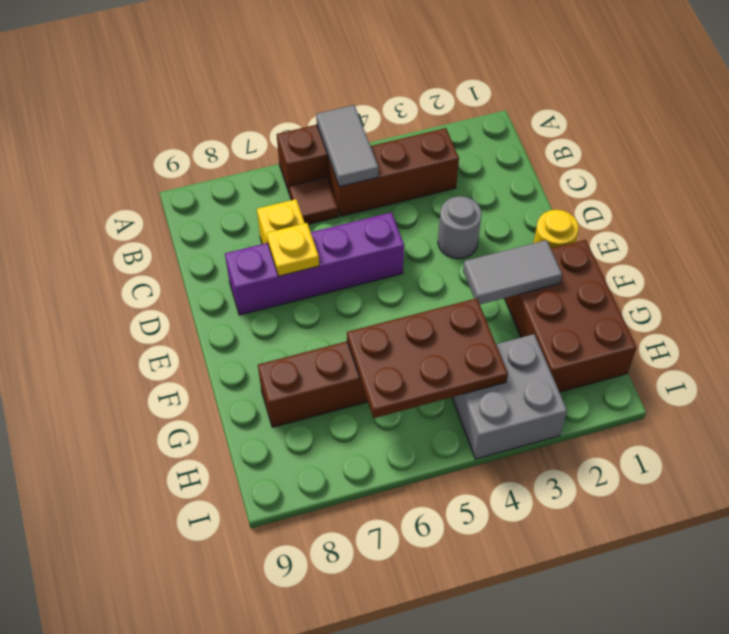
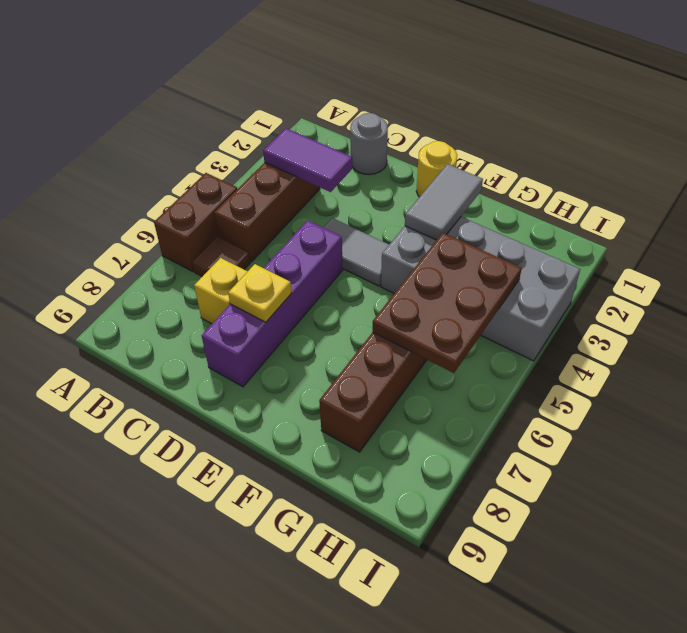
grey 1x2 tile [316,105,378,187] -> grey 1x2 tile moved to [324,218,389,286]
none -> purple 1x2 tile [263,128,352,192]
grey 1x1 round brick [438,196,482,259] -> grey 1x1 round brick moved to [350,113,388,175]
brown 2x3 brick [505,240,637,392] -> none
grey 2x2 brick [452,334,567,459] -> grey 2x4 brick [381,217,580,361]

